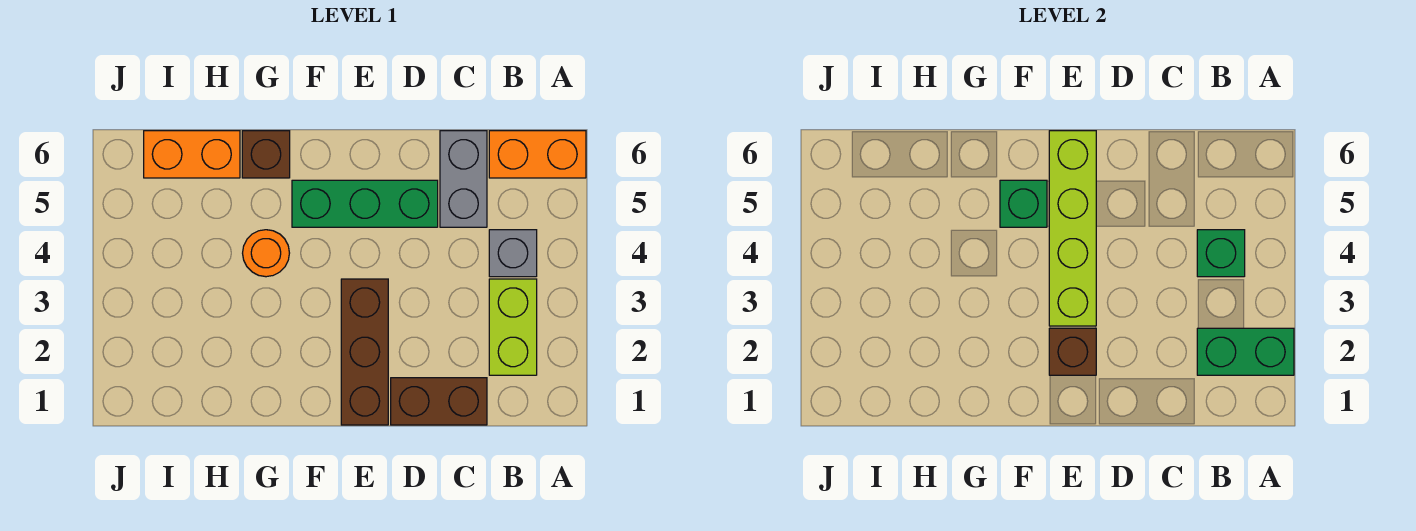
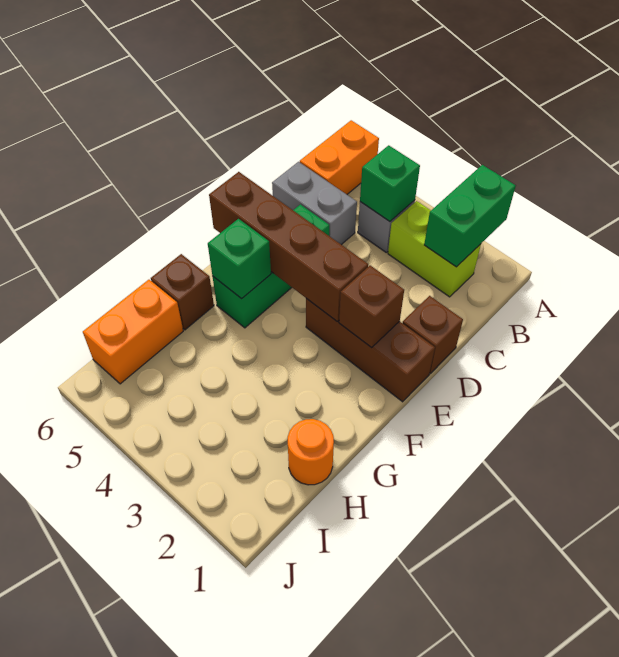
brown 1x2 brick [391,378,487,425] -> brown 1x1 brick [403,296,463,373]
lime 1x4 brick [1049,131,1096,326] -> brown 1x4 brick [209,172,368,321]
orange 1x1 round brick [243,230,289,277] -> orange 1x1 round brick moved to [288,419,334,485]

